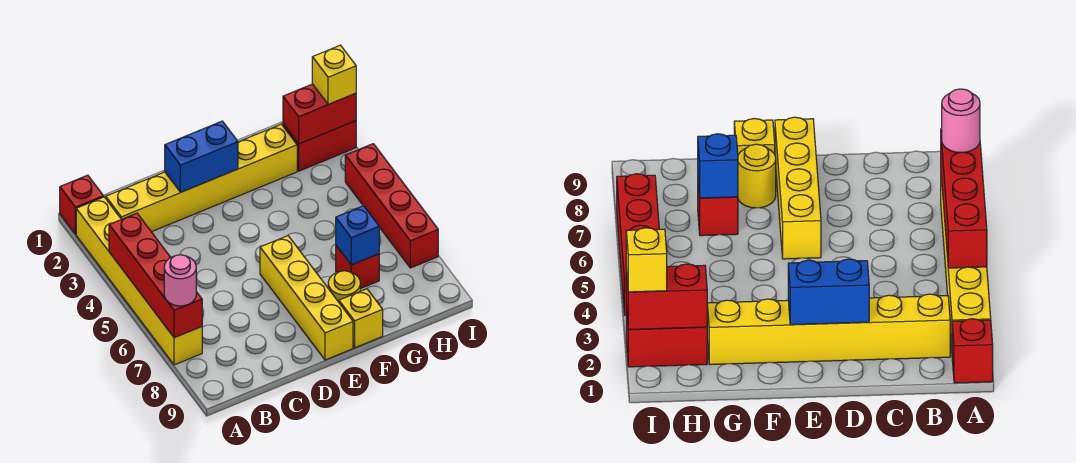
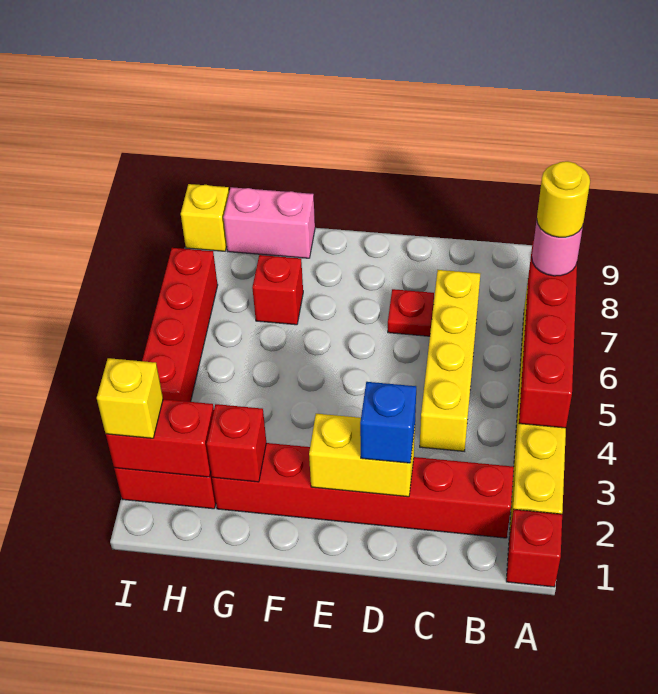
yellow 1x6 brick [106,124,297,232] -> red 1x6 brick [212,443,514,538]
blue 1x2 brick [165,121,238,192] -> yellow 1x2 brick [309,414,415,497]
none -> red 1x1 plate [388,289,434,336]
yellow 1x4 brick [260,236,353,360] -> yellow 1x4 brick moved to [420,270,480,451]
yellow 1x1 round brick [328,271,360,302] -> yellow 1x1 round brick moved to [537,161,590,237]
yellow 1x1 brick [339,289,383,348] -> yellow 1x1 brick moved to [181,184,229,251]
none -> red 1x1 brick [207,404,266,482]
blue 1x1 brick [336,206,379,265] -> blue 1x1 brick moved to [360,382,416,463]
none -> pink 1x2 brick [223,187,315,258]

